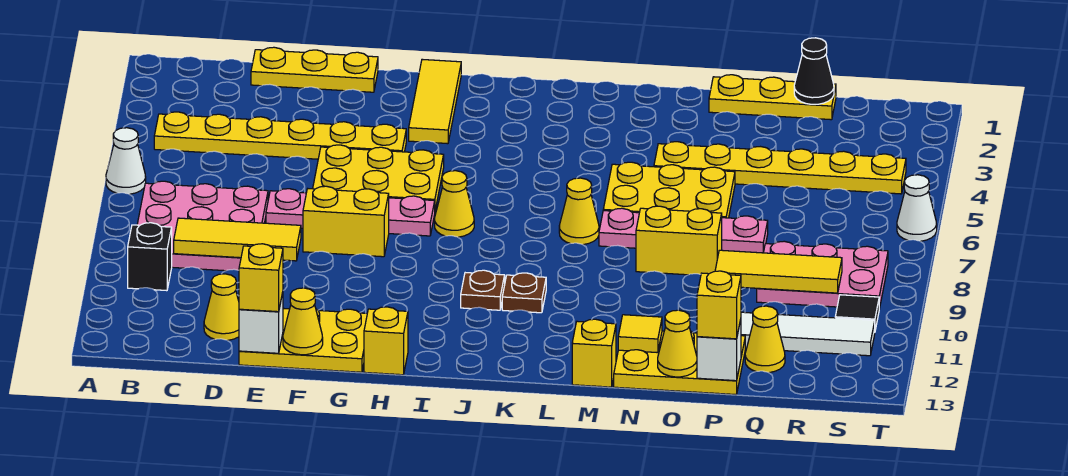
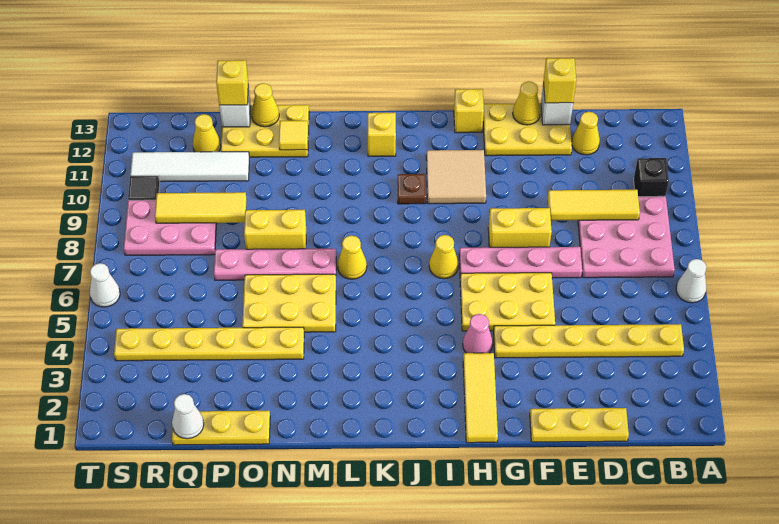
none -> pink 1x1 cone [463,314,493,353]
none -> tan 2x2 tile [426,150,486,204]
brown 1x1 plate [502,273,546,313] -> none
yellow 1x1 brick [572,319,616,387] -> yellow 1x1 brick moved to [368,113,396,156]
black 1x1 cone [794,38,834,104] -> white 1x1 cone [172,394,204,439]

